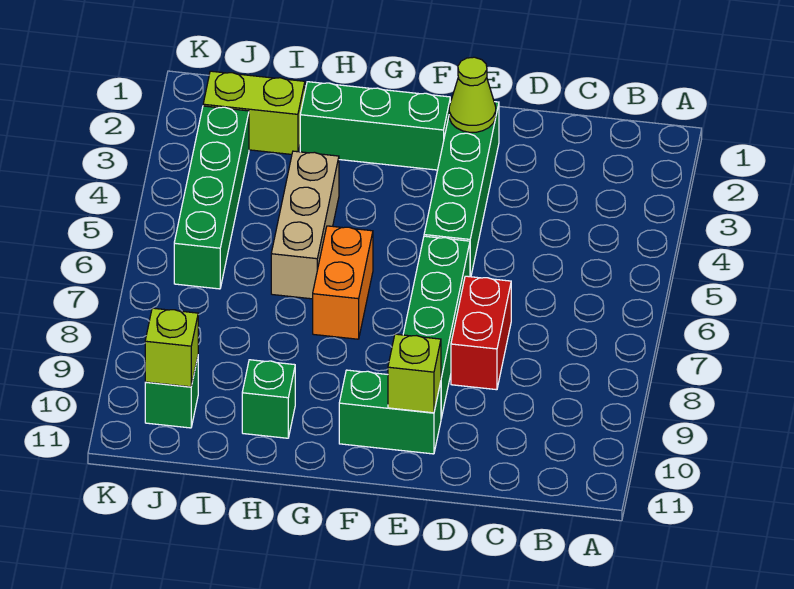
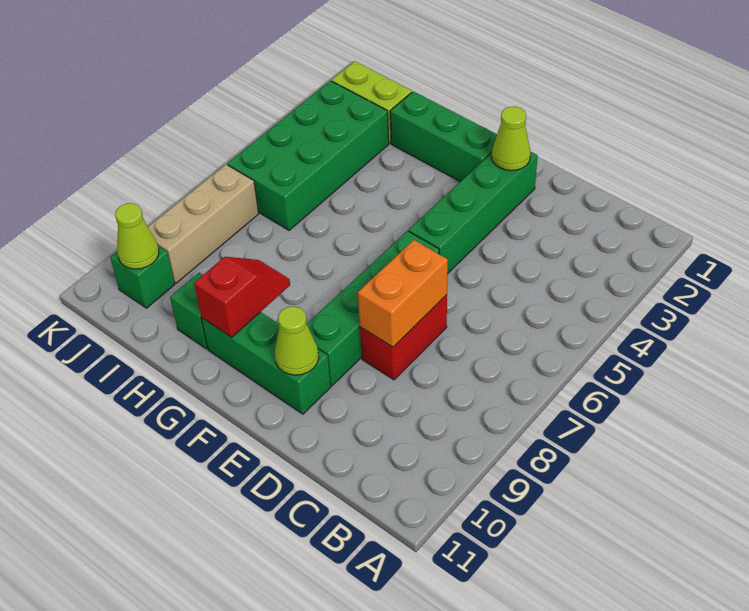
green 1x2 brick [339,370,441,454] -> green 1x3 brick [201,312,331,414]
lime 1x1 brick [388,334,441,413] -> lime 1x1 cone [275,306,319,375]
orange 1x2 brick [313,226,373,339] -> orange 1x2 brick moved to [358,240,448,347]
none -> red 1x2 slope [194,257,290,337]
tan 1x3 brick [271,151,339,299] -> tan 1x3 brick moved to [148,165,259,283]
green 1x4 brick [174,106,249,289] -> green 2x4 brick [227,81,389,230]
lime 1x1 brick [145,308,198,387] -> lime 1x1 cone [115,203,159,269]

